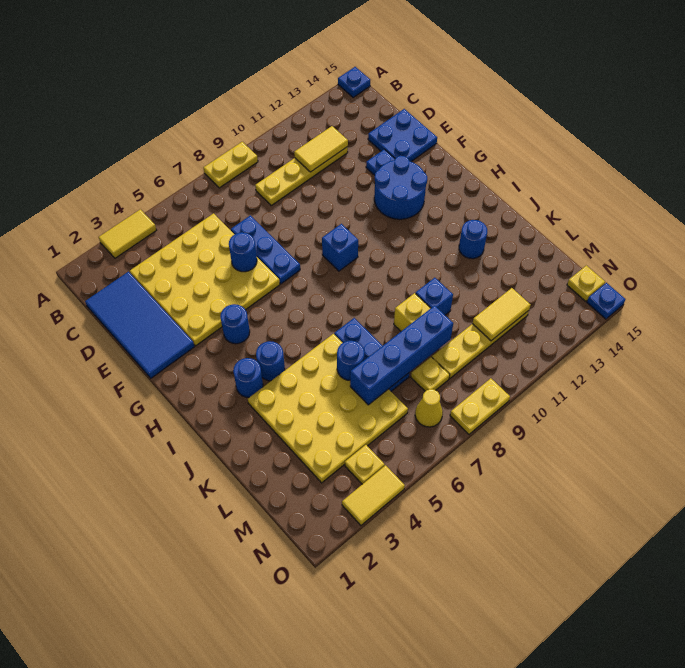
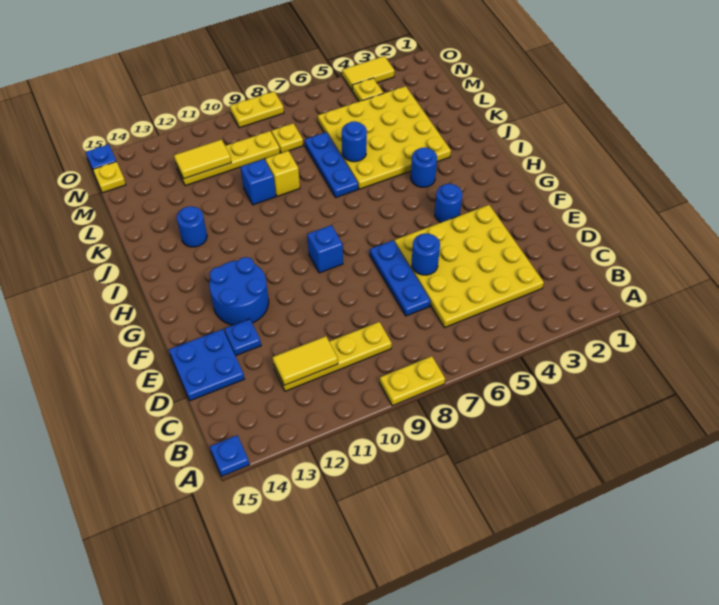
yellow 1x2 tile [99,209,156,258] -> none
blue 2x4 tile [85,272,194,378] -> none
blue 1x1 round brick [233,358,263,397] -> none
blue 1x4 brick [350,306,453,405] -> none
yellow 1x1 cone [415,389,443,427] -> none

